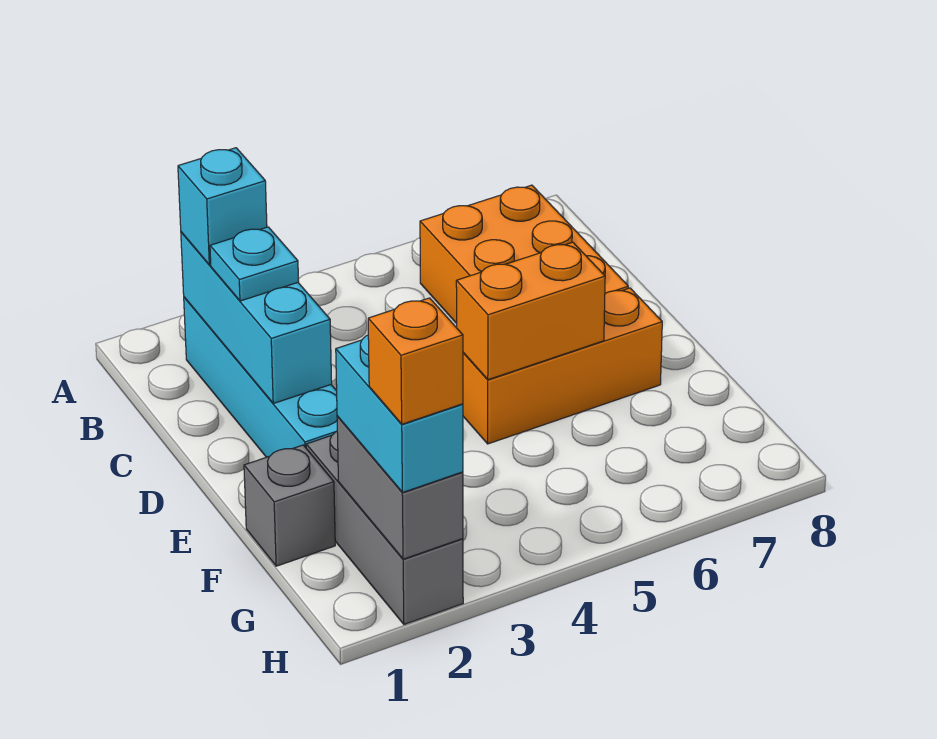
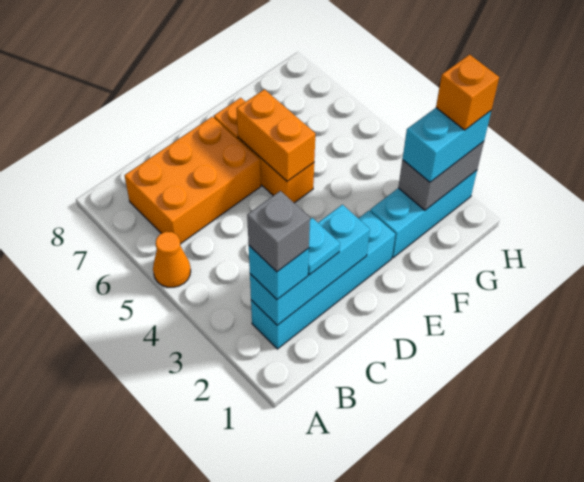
none -> orange 1x1 cone [153,232,191,287]
grey 1x1 brick [244,445,335,566] -> grey 1x1 brick moved to [247,191,310,272]
grey 1x3 brick [306,431,463,624] -> cyan 1x3 brick [370,170,477,258]

